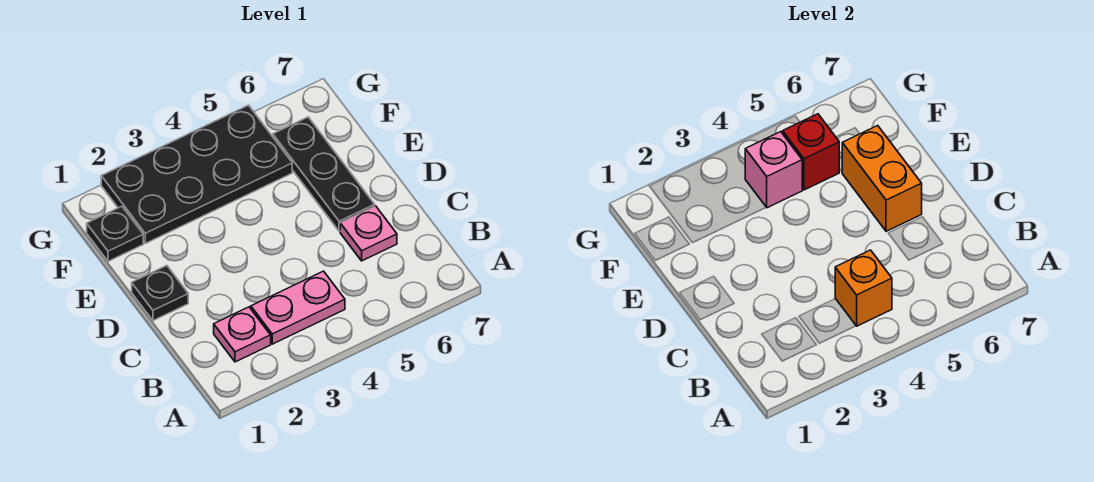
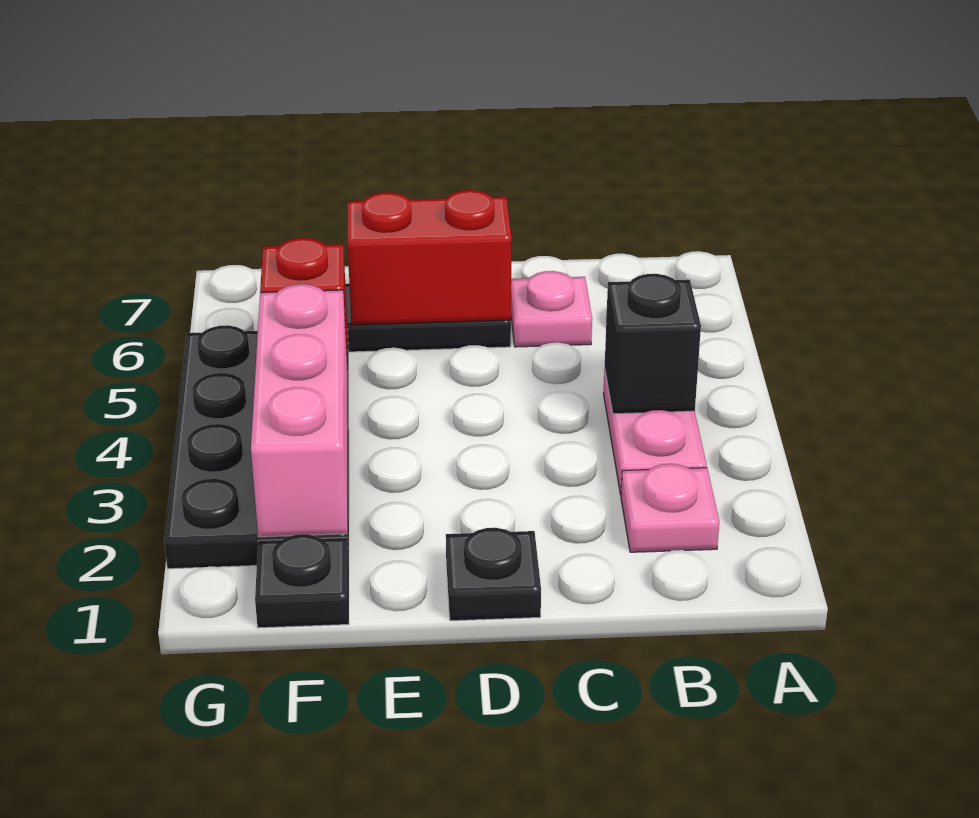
orange 1x1 brick [835,250,892,326] -> black 1x1 brick [605,274,701,414]
orange 1x2 brick [842,126,922,231] -> red 1x2 brick [347,190,512,325]
pink 1x1 brick [745,132,802,208] -> pink 1x3 brick [251,284,348,537]

